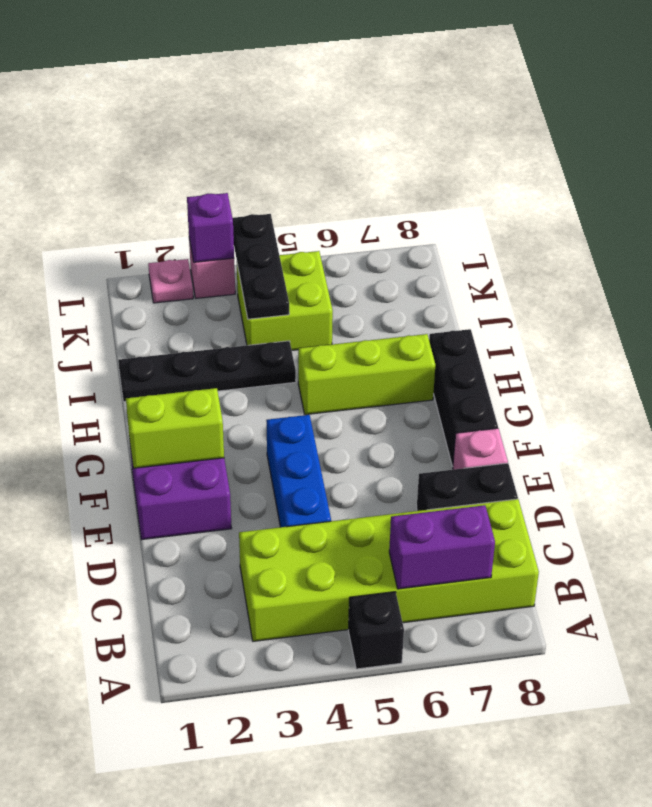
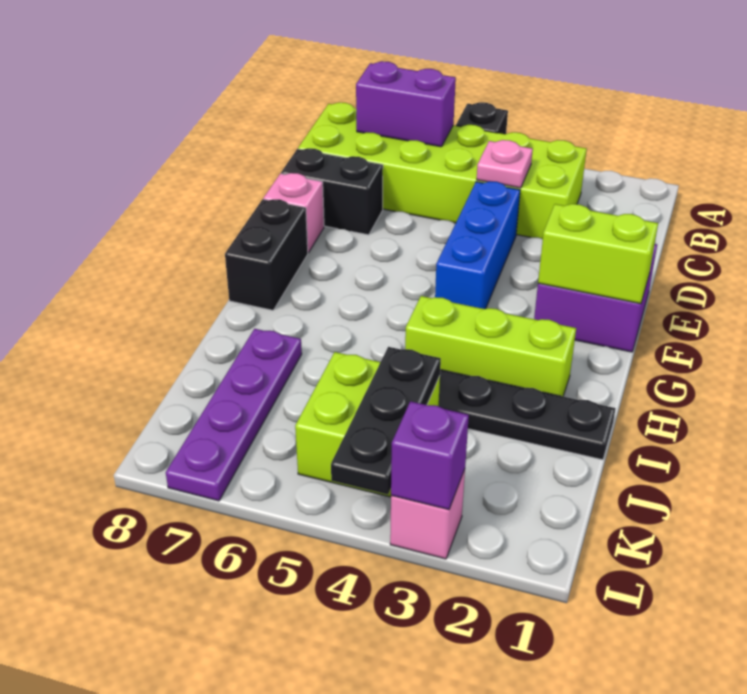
black 1x3 brick [429,329,498,466] -> black 1x2 brick [225,199,308,310]
lime 1x3 brick [298,334,435,415] -> lime 1x3 brick moved to [405,296,576,396]
none -> purple 1x4 plate [166,329,302,501]
pink 1x1 plate [148,259,193,303] -> pink 1x1 plate moved to [477,140,533,188]

